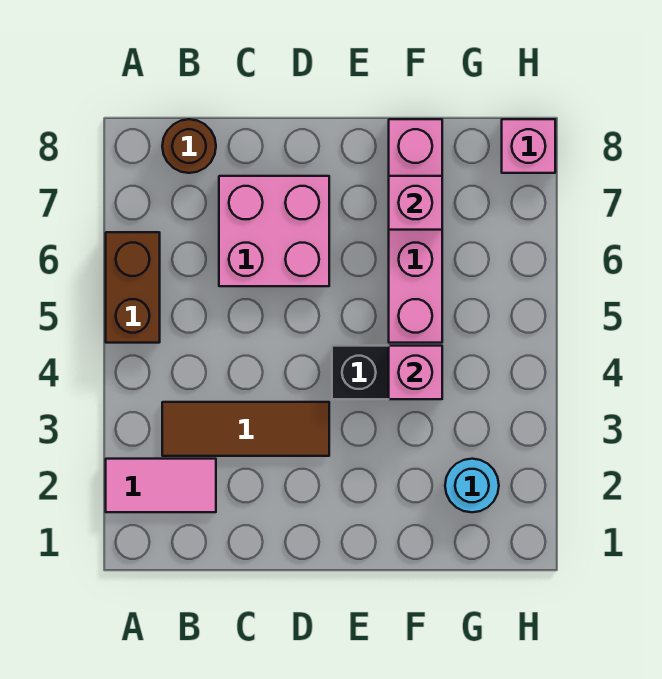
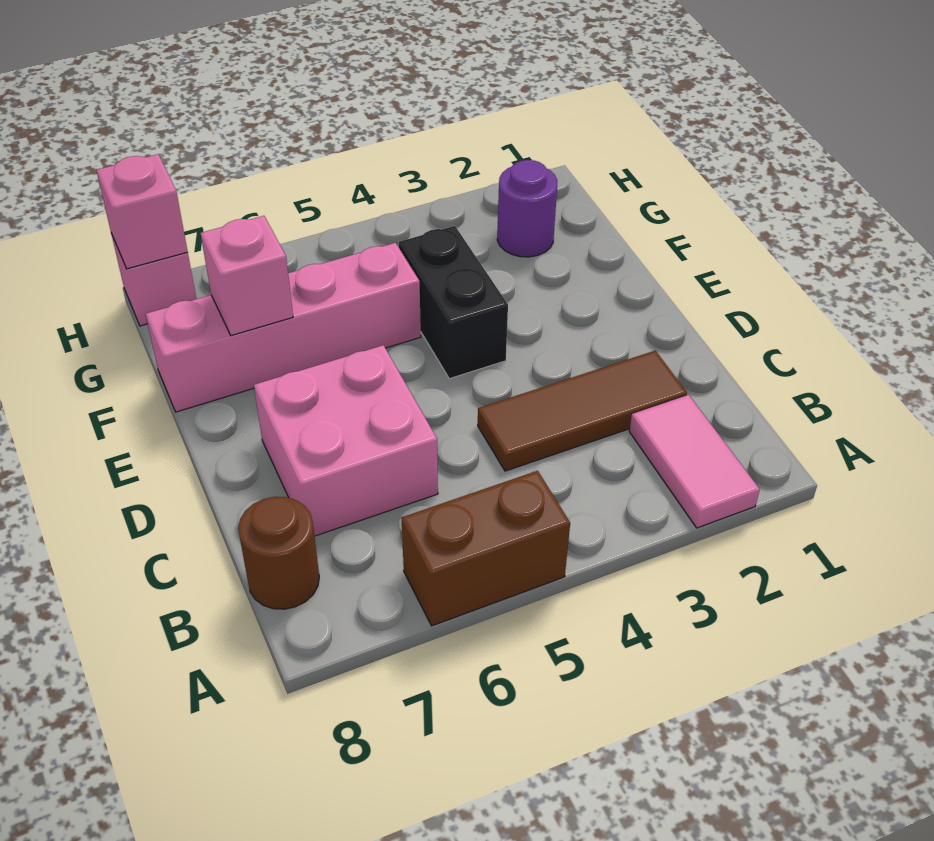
brown 1x3 tile [162,402,329,456] -> brown 1x3 tile turned to [478,351,687,471]
pink 1x1 brick [389,346,442,399] -> pink 1x1 brick moved to [96,154,188,269]
cyan 1x1 round brick [445,459,499,512] -> purple 1x1 round brick [497,160,557,257]

